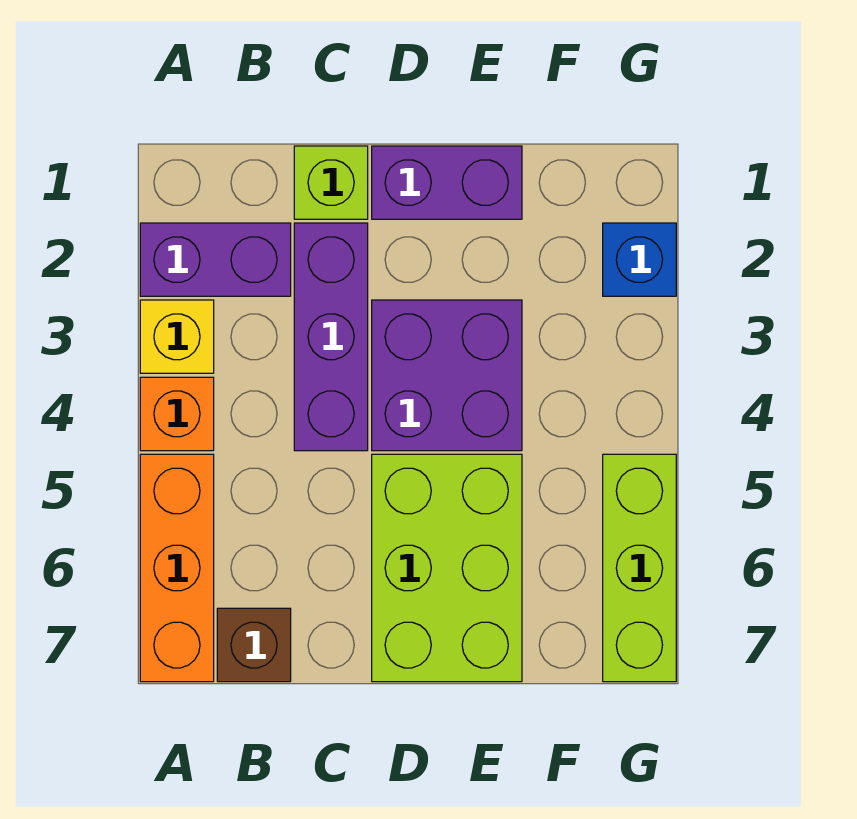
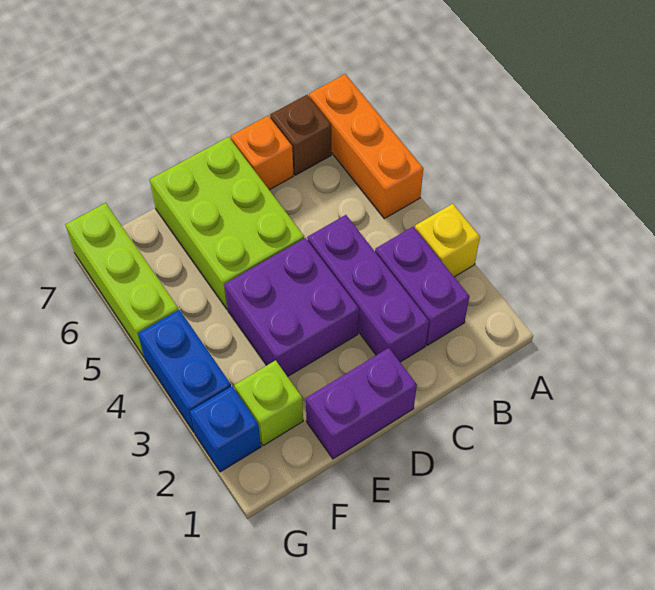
purple 1x2 brick [140,223,291,296] -> purple 1x2 brick turned to [375,227,469,346]
orange 1x1 brick [140,377,214,451] -> orange 1x1 brick moved to [231,116,293,190]
lime 1x1 brick [294,146,368,219] -> lime 1x1 brick moved to [234,360,303,446]
none -> blue 1x2 brick [138,310,231,432]

